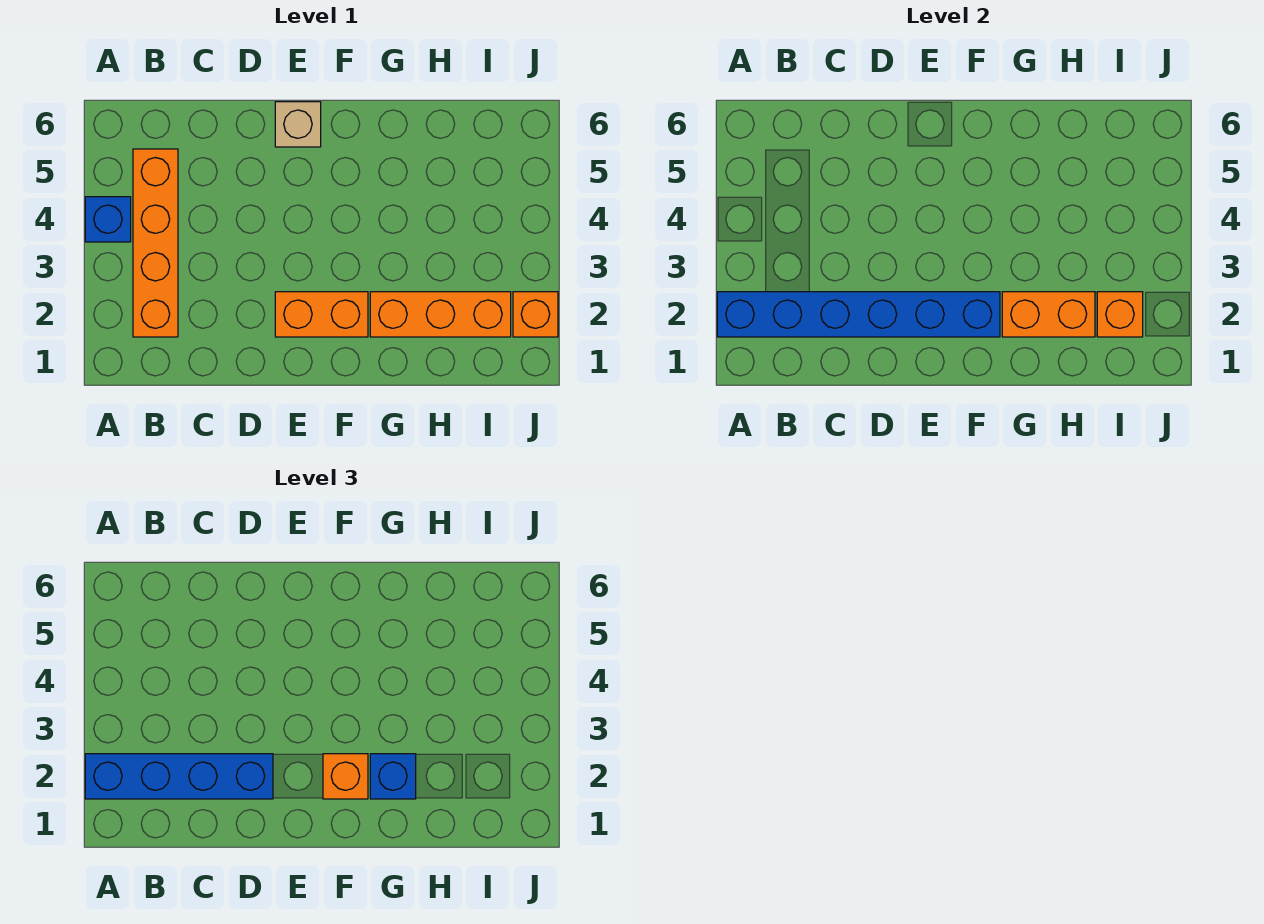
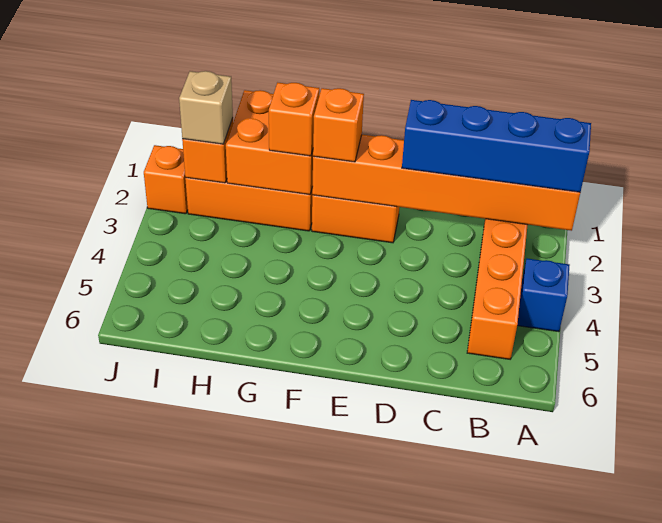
blue 1x6 brick [717,292,1000,337] -> orange 1x6 brick [312,135,580,231]
tan 1x1 brick [275,102,321,147] -> tan 1x1 brick moved to [179,71,233,144]
orange 1x2 brick [1002,292,1095,337] -> orange 2x2 brick [226,90,313,195]
blue 1x1 brick [370,754,416,799] -> orange 1x1 brick [269,83,319,156]

